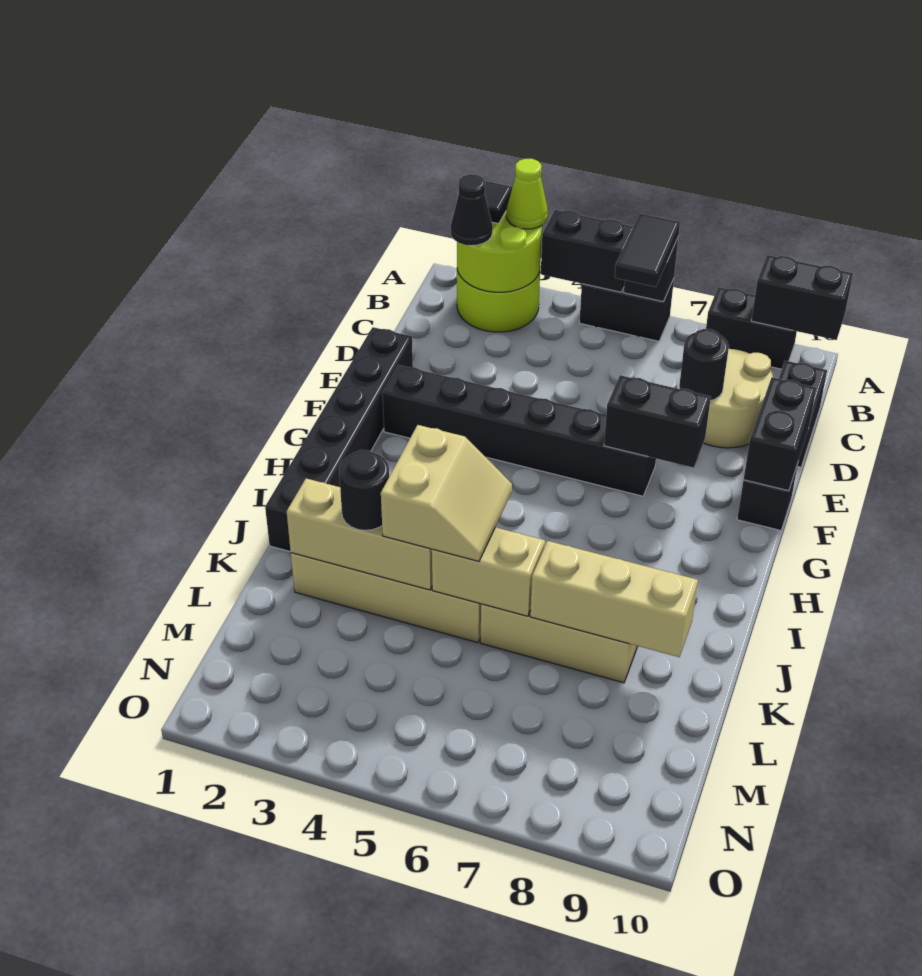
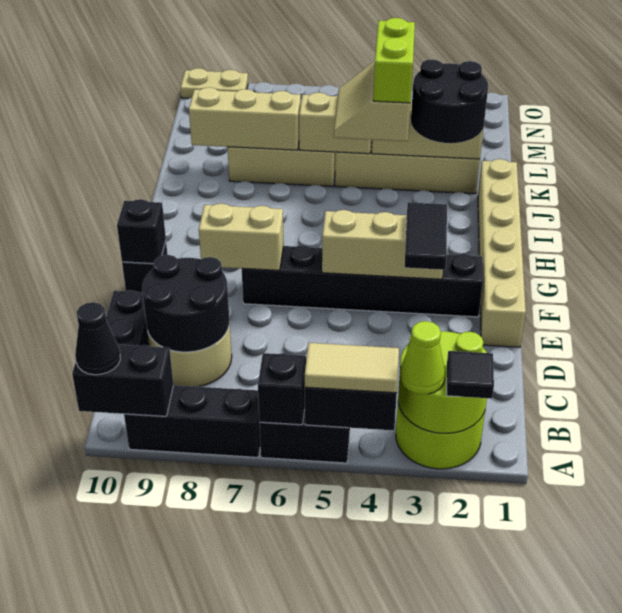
none -> tan 1x2 tile [305,343,399,393]
black 1x2 tile [615,214,680,287] -> black 1x2 tile moved to [405,202,447,270]
black 1x2 brick [706,287,797,369] -> black 1x3 brick [124,385,260,457]
black 1x1 cone [451,174,493,246] -> black 1x1 cone moved to [75,302,120,375]
black 1x1 round brick [679,329,729,401] -> black 2x2 round brick [142,255,229,352]
black 1x6 brick [265,327,413,552] -> tan 1x6 brick [478,159,526,347]
black 1x2 brick [744,377,816,491] -> black 1x1 brick [117,199,166,264]
none -> tan 1x3 brick [322,210,443,279]
black 1x2 brick [604,375,711,468] -> tan 1x2 brick [199,204,284,270]
none -> lime 1x2 brick [373,18,415,103]
black 1x1 round brick [339,450,389,530] -> black 2x2 round brick [411,59,488,143]
none -> tan 1x2 plate [180,68,248,98]

